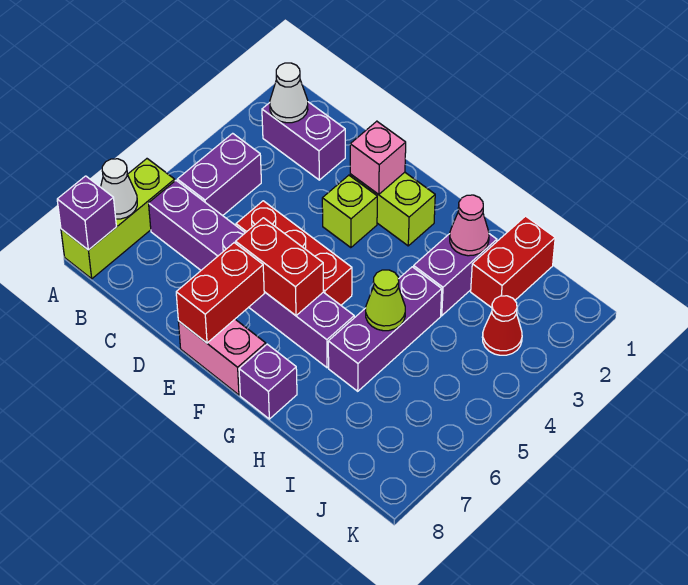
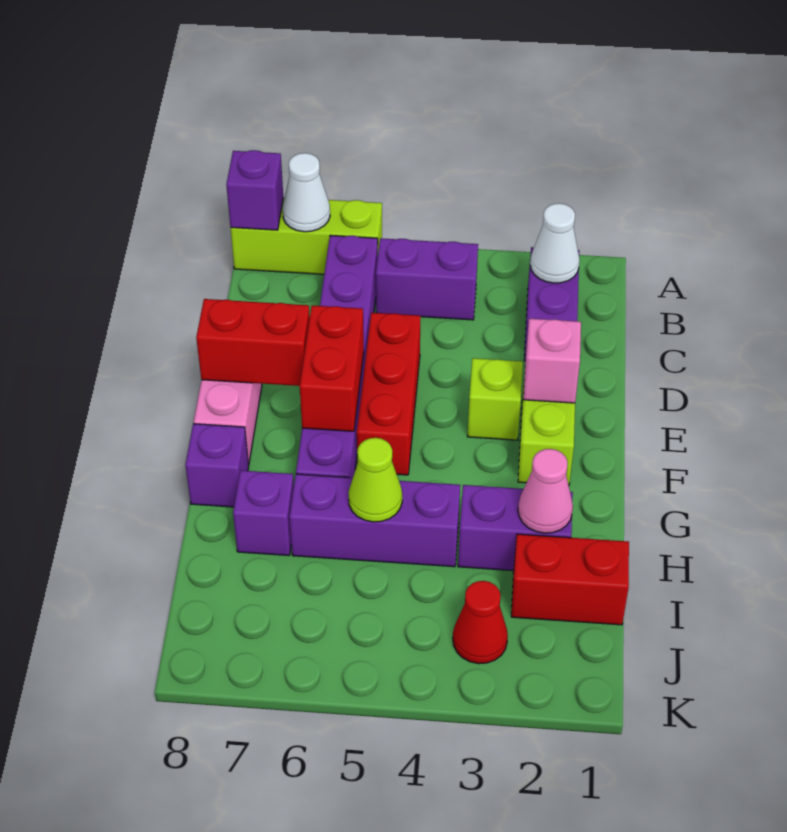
none -> purple 1x1 brick [233,470,294,555]

